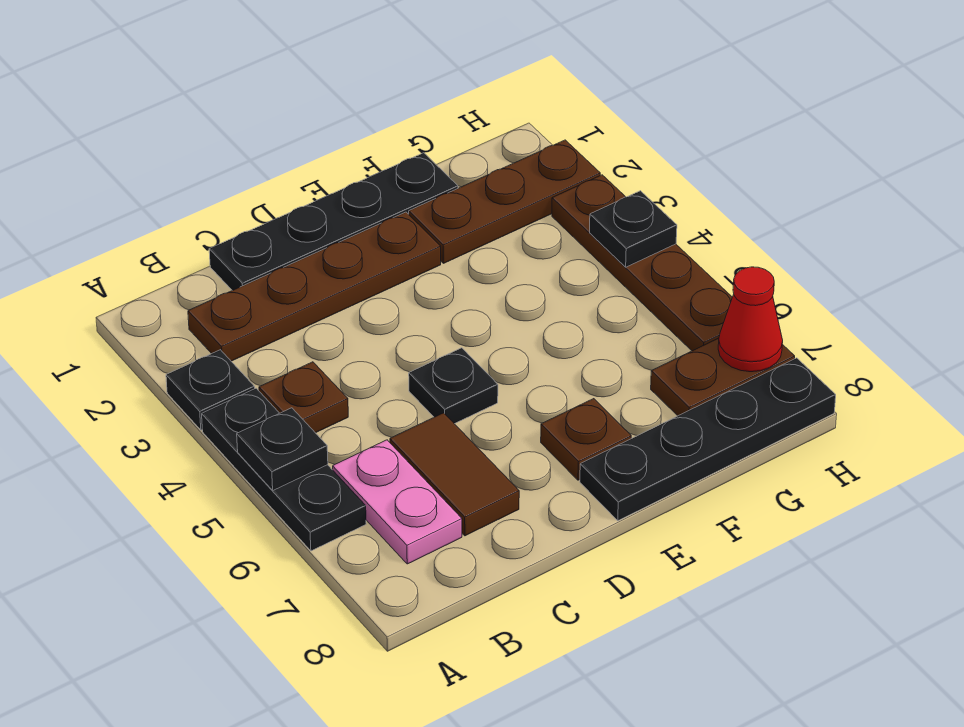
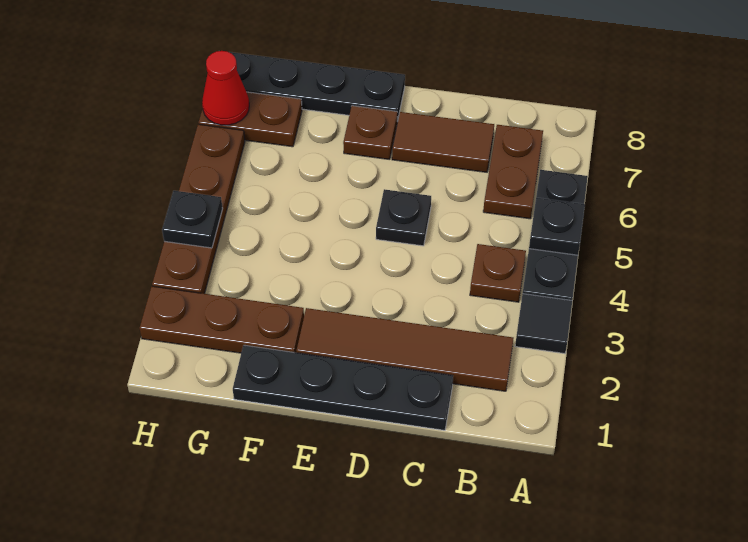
black 1x1 plate [166,350,255,430] -> black 1x1 tile [515,294,572,354]
brown 1x4 plate [188,212,441,361] -> brown 1x4 tile [296,308,514,391]
pink 1x2 plate [333,440,462,564] -> brown 1x2 plate [483,125,543,219]
brown 1x2 tile [390,413,519,536] -> brown 1x2 tile turned to [392,112,494,172]

